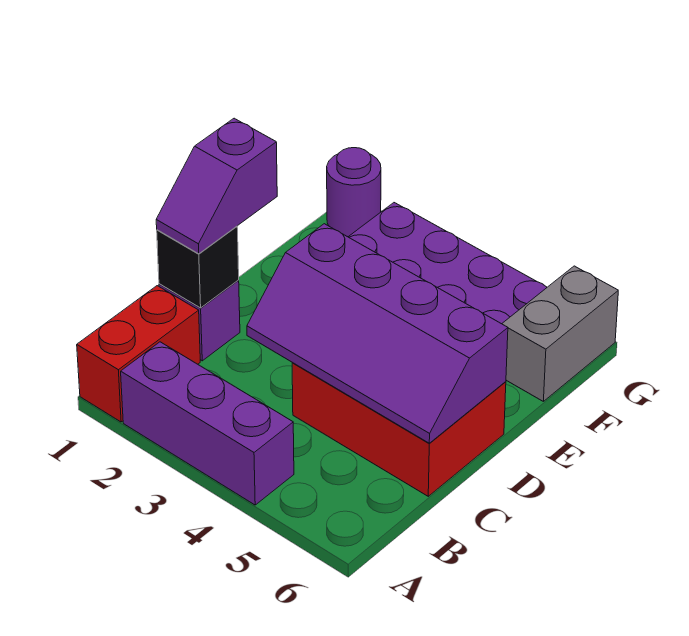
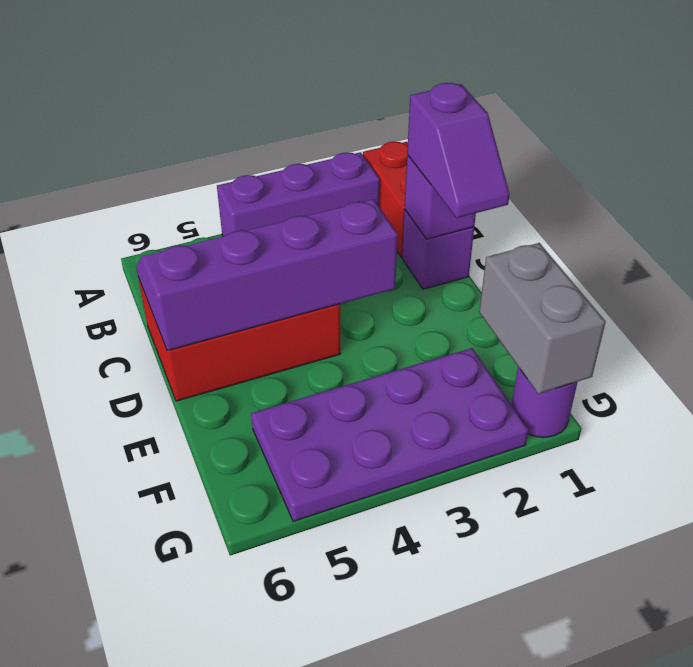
black 1x1 brick [157,226,239,308] -> purple 1x1 brick [405,155,476,239]
purple 1x2 slope [156,118,277,254] -> purple 1x2 slope turned to [407,83,510,218]
grey 1x2 brick [502,266,618,401] -> grey 1x2 brick moved to [479,243,606,394]

